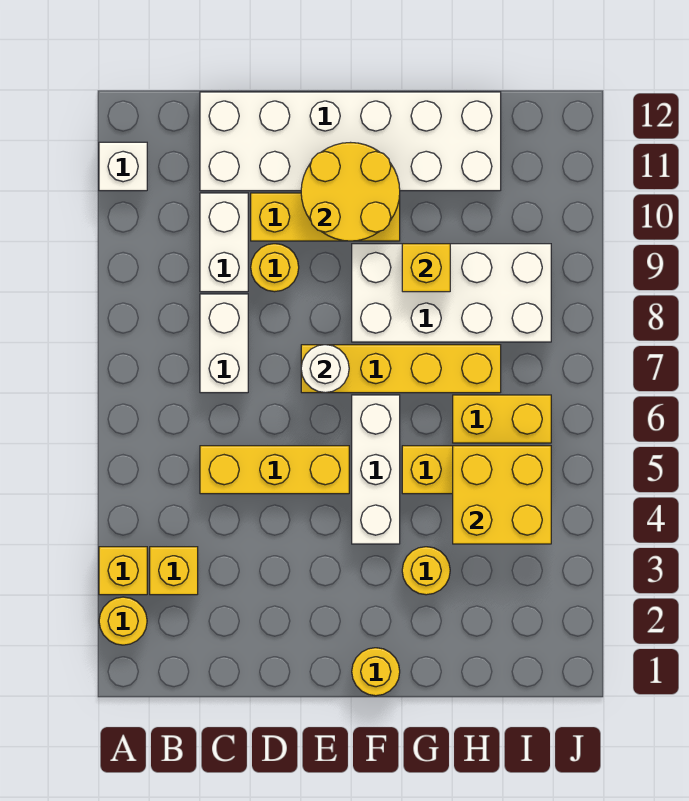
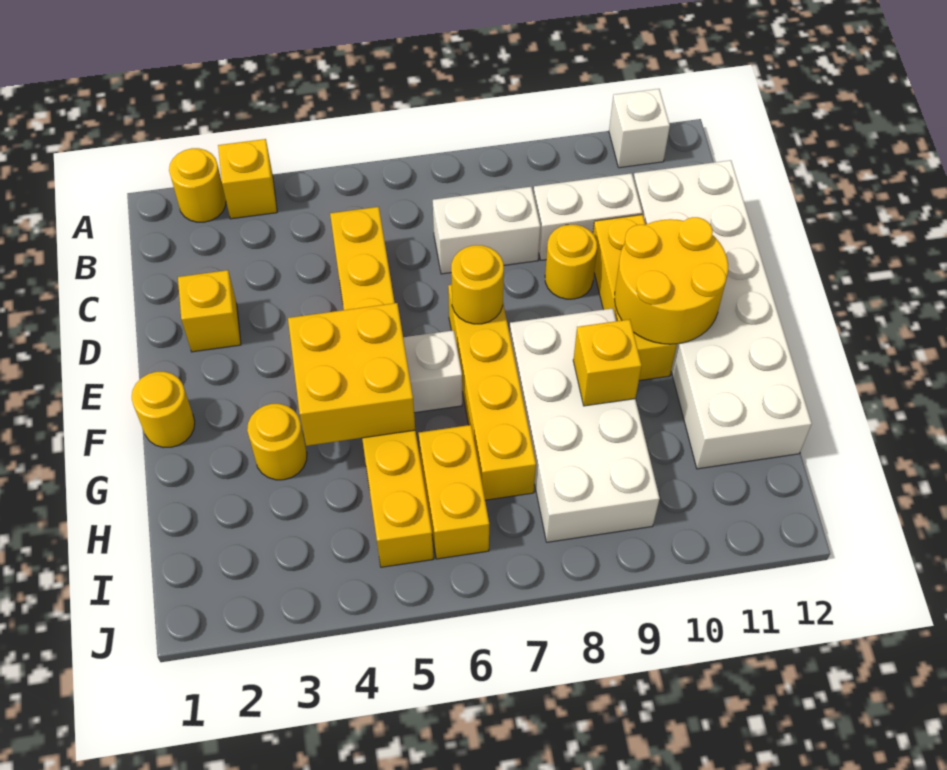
yellow 1x1 brick [150,547,198,595] -> yellow 1x1 brick moved to [178,270,241,352]
white 1x1 round brick [301,345,349,393] -> yellow 1x1 round brick [451,245,504,324]
yellow 2x2 brick [453,446,551,544] -> yellow 2x2 brick moved to [288,303,415,446]

